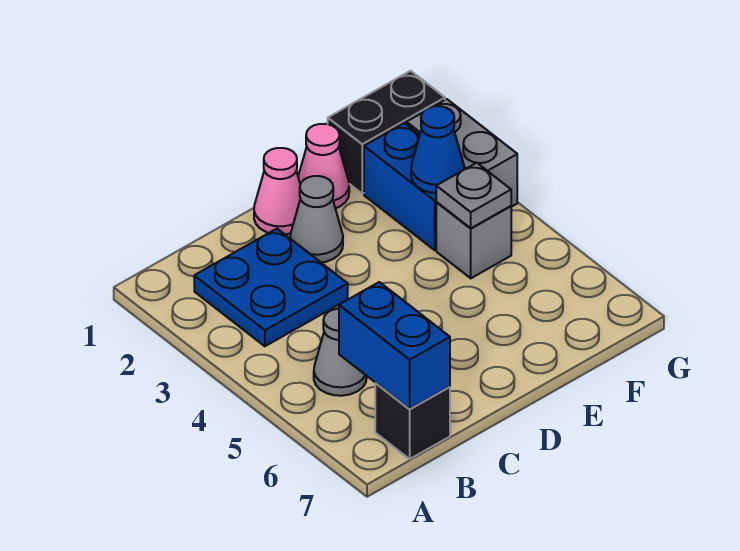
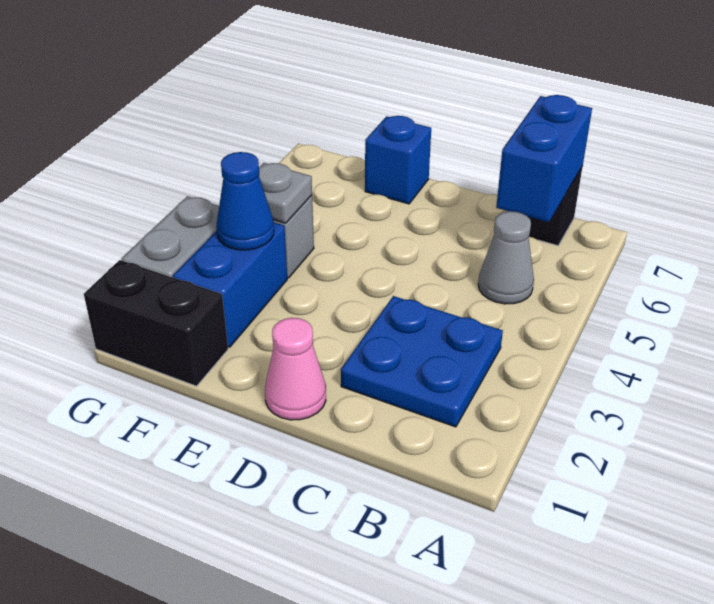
grey 1x1 cone [290,176,343,263] -> none
pink 1x1 cone [298,124,349,208] -> none
none -> blue 1x1 brick [365,116,431,204]

